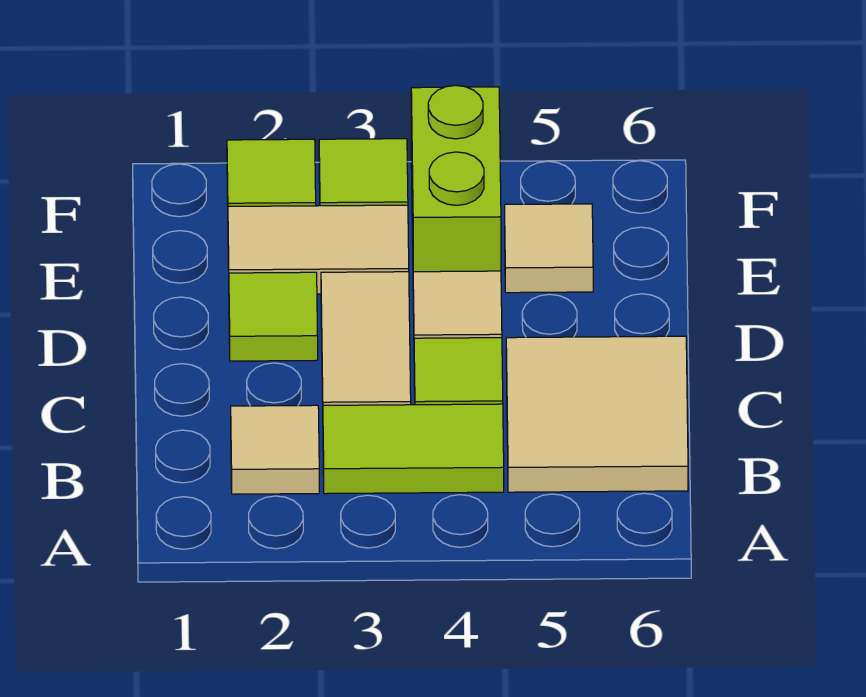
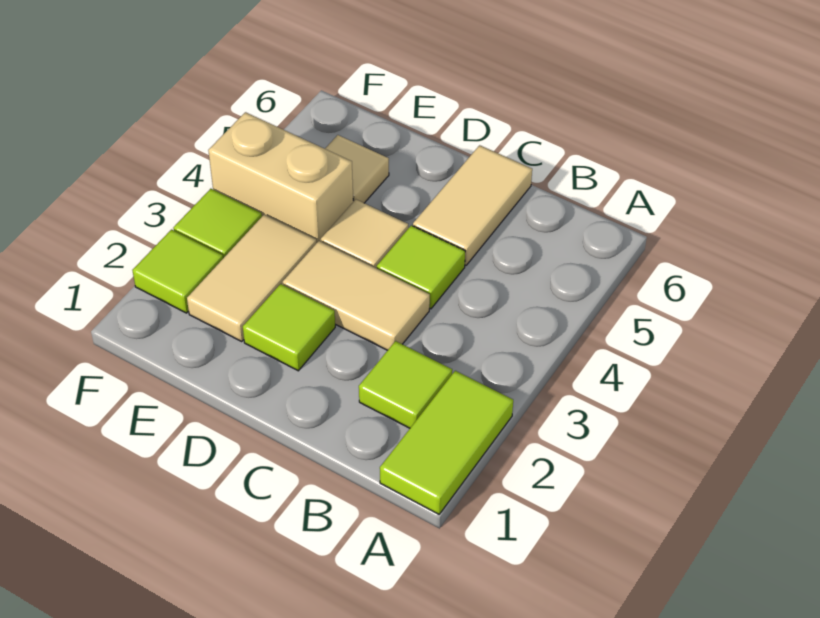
tan 1x1 tile [231,405,319,494] -> lime 1x1 tile [359,341,452,428]
lime 1x2 tile [323,404,504,494] -> lime 1x2 tile moved to [380,371,513,514]
tan 2x2 tile [506,336,688,492] -> tan 1x2 tile [413,145,532,265]
lime 1x2 brick [411,85,501,272] -> tan 1x2 brick [208,112,353,243]

